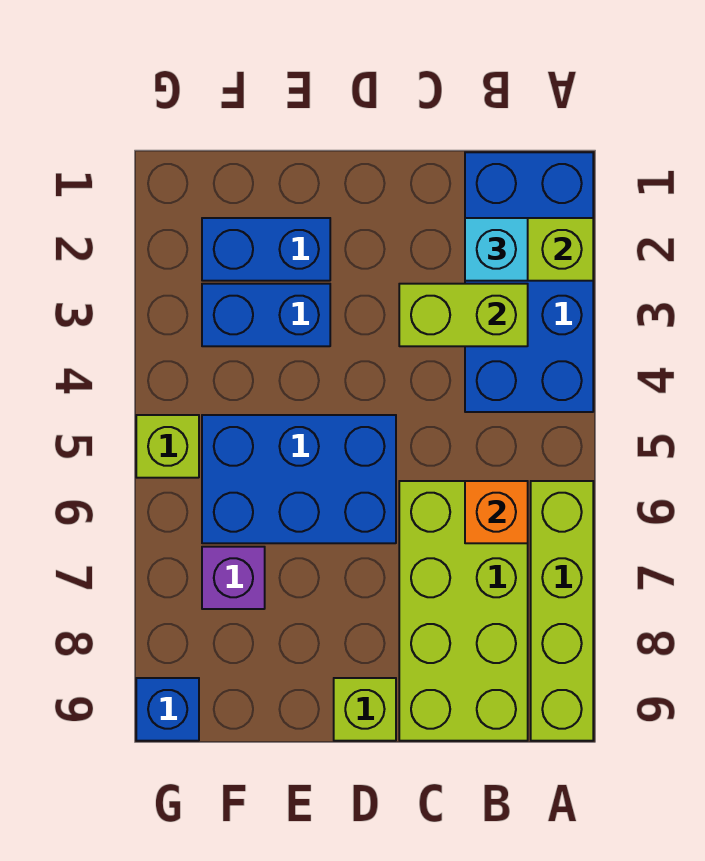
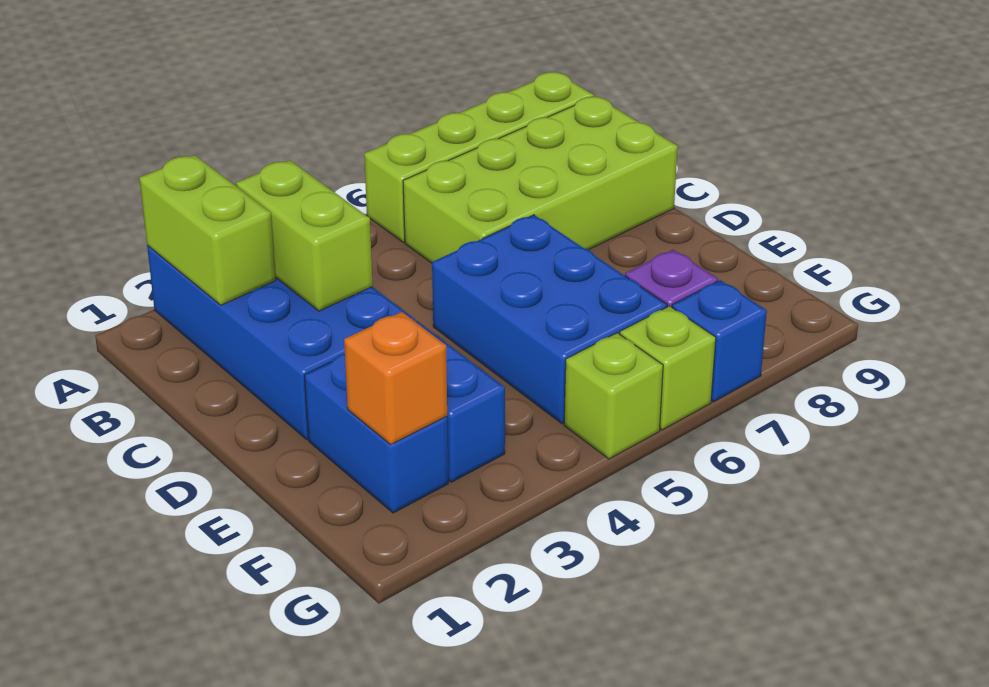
blue 2x4 brick [465,152,593,412] -> blue 2x4 brick turned to [147,245,415,439]
cyan 1x1 brick [465,218,528,281] -> none
orange 1x1 brick [465,481,528,543] -> orange 1x1 brick moved to [344,312,447,444]
lime 1x1 brick [334,678,396,741] -> lime 1x1 brick moved to [620,306,716,430]
blue 1x1 brick [136,678,199,741] -> blue 1x1 brick moved to [672,280,767,402]

